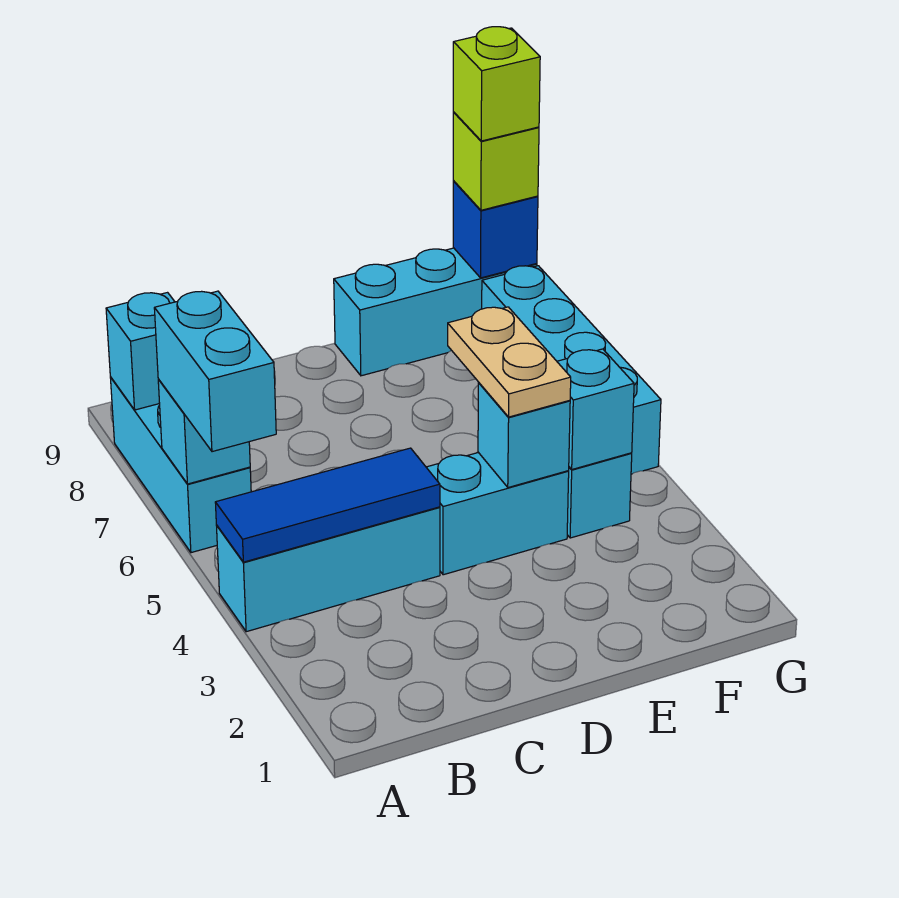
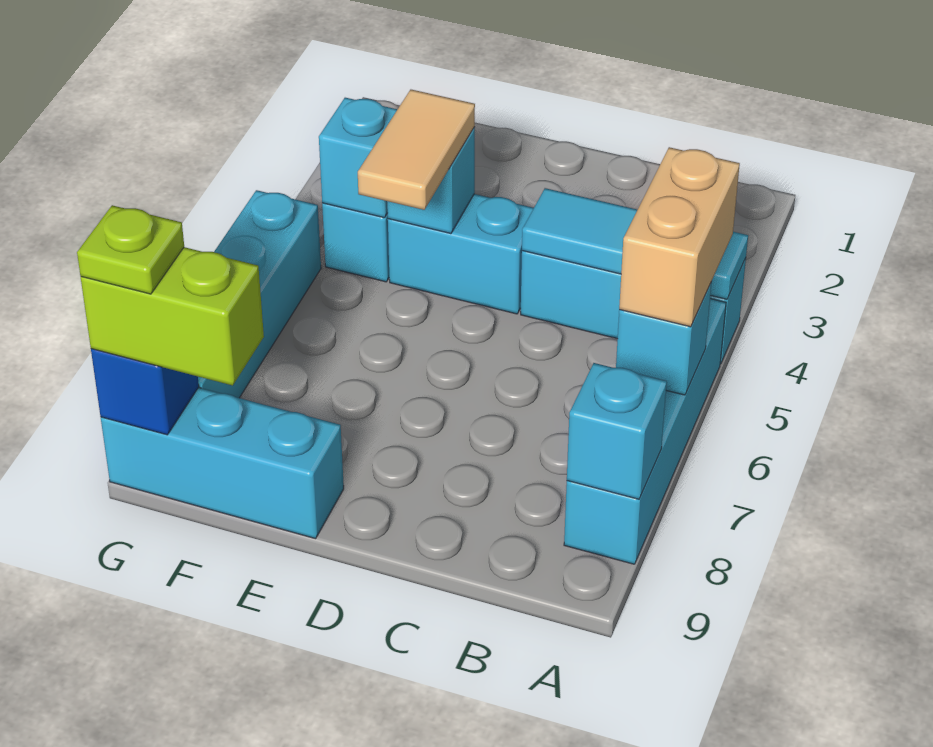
blue 1x3 tile [215,448,440,562] -> cyan 1x3 tile [522,188,748,299]
cyan 1x2 brick [154,291,276,452] -> tan 1x2 brick [619,147,740,327]
cyan 1x3 brick [110,377,251,553] -> cyan 1x4 brick [564,299,726,564]
tan 1x2 plate [448,307,571,417] -> tan 1x2 tile [358,90,475,210]
lime 1x1 brick [453,112,539,210] -> lime 1x2 brick [81,247,264,385]
lime 1x1 brick [453,27,540,141] -> lime 1x1 plate [77,205,184,294]

